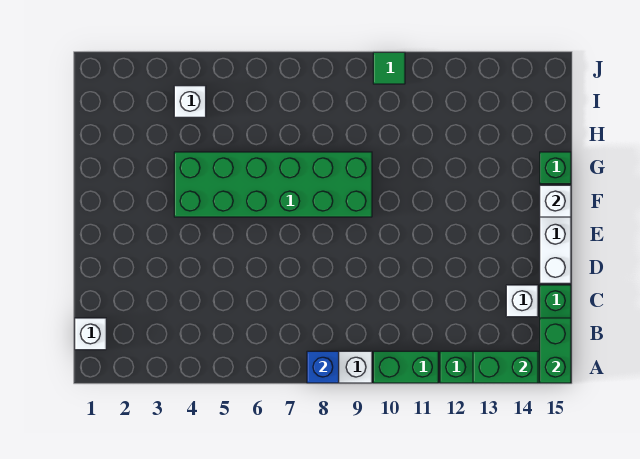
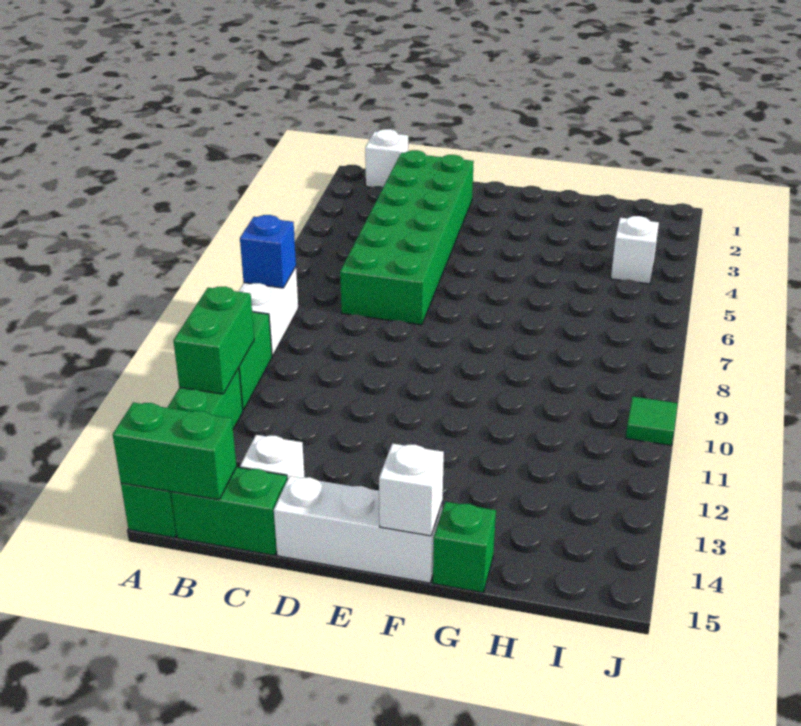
green 1x2 brick [473,351,538,383] -> green 1x2 brick moved to [173,287,254,394]
green 2x6 brick [174,152,372,217] -> green 2x6 brick moved to [340,150,474,325]

